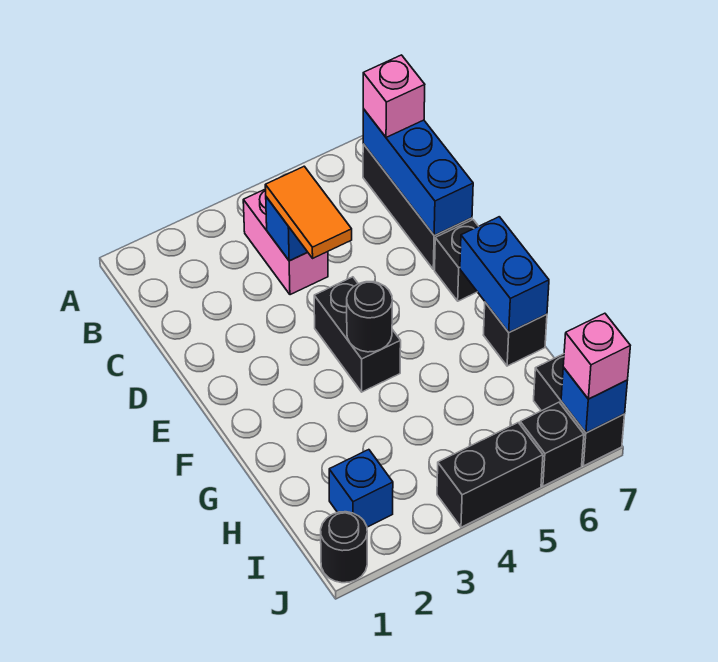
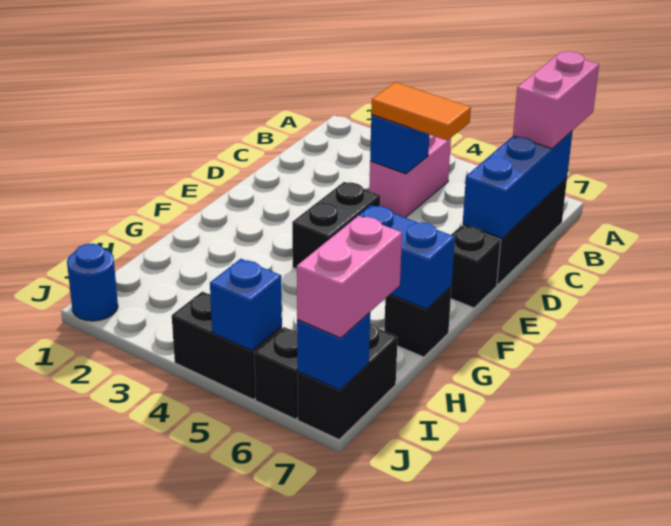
pink 1x1 brick [363,55,425,137] -> pink 1x2 brick [513,51,599,149]
orange 1x2 tile [265,166,352,258] -> orange 1x2 tile turned to [371,82,471,141]
black 1x1 round brick [347,282,392,352] -> none
blue 1x2 brick [460,217,549,332] -> blue 1x2 brick turned to [347,205,455,309]
blue 1x1 brick [329,450,393,527] -> blue 1x1 brick moved to [210,259,282,351]
black 1x1 round brick [321,512,367,583] -> blue 1x1 round brick [67,244,118,321]
pink 1x1 brick [563,313,630,399] -> pink 1x2 brick [297,216,402,338]

